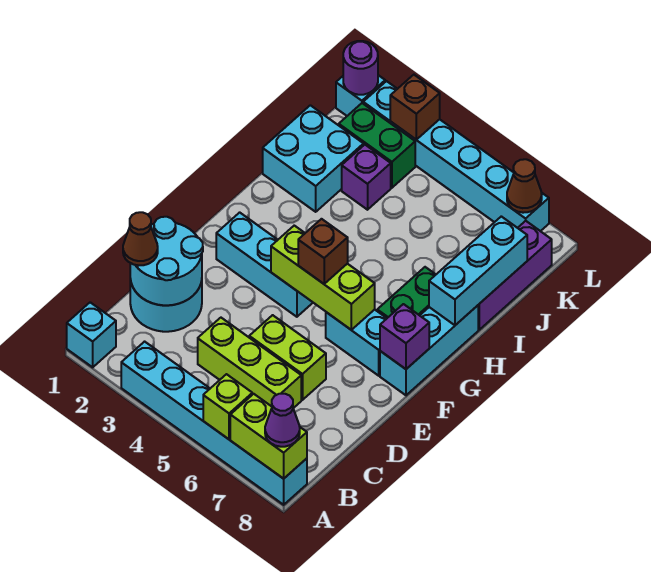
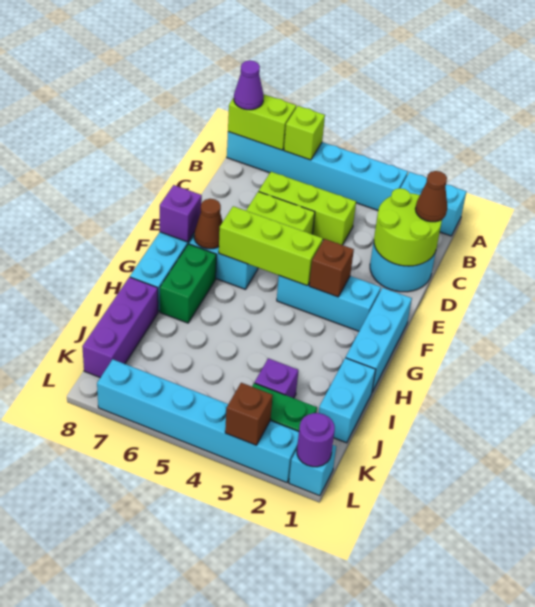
cyan 1x1 brick [67,302,116,367] -> cyan 1x2 brick [401,172,466,236]
cyan 2x2 round brick [130,217,203,305] -> lime 2x2 round brick [374,188,442,266]
brown 1x1 brick [298,219,348,284] -> brown 1x1 brick moved to [309,239,354,297]
cyan 1x3 brick [429,216,527,325] -> cyan 1x3 brick moved to [346,288,412,392]
cyan 2x2 brick [263,105,364,212] -> cyan 1x2 brick [319,358,376,443]
brown 1x1 cone [507,159,542,213] -> brown 1x1 cone moved to [194,199,223,249]

